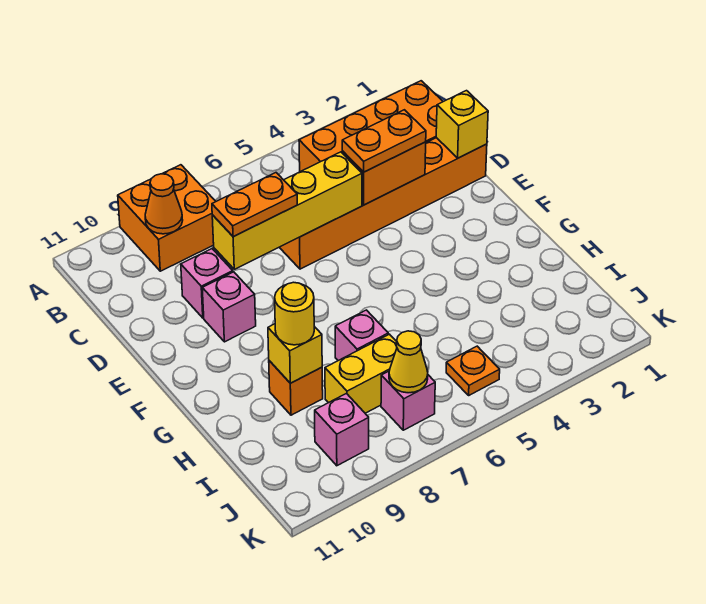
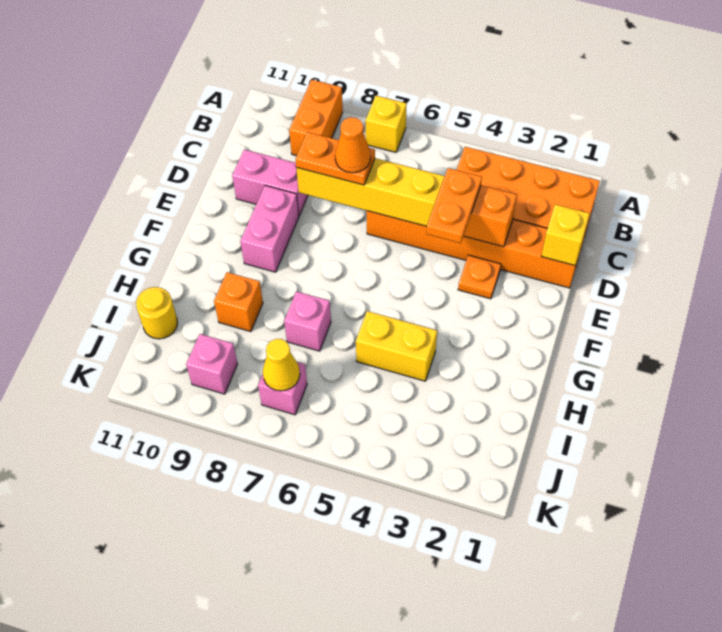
orange 2x2 brick [118,165,216,271] -> orange 1x2 brick [289,80,343,156]
orange 1x1 cone [145,174,183,234] -> orange 1x1 cone moved to [335,117,371,173]
orange 1x2 plate [342,110,426,172] -> orange 1x2 plate turned to [426,168,482,243]
pink 1x1 brick [181,249,233,318] -> pink 1x2 brick [232,149,308,215]
pink 1x1 brick [202,272,256,342] -> pink 1x2 brick [240,186,299,272]
yellow 1x1 brick [268,324,322,383] -> yellow 1x1 brick moved to [366,96,407,152]
yellow 1x1 round brick [275,282,314,345] -> yellow 1x1 round brick moved to [136,287,178,339]
yellow 1x2 brick [325,334,397,413] -> yellow 1x2 brick moved to [356,311,437,381]
orange 1x1 plate [446,346,500,395] -> orange 1x1 plate moved to [458,255,501,299]

